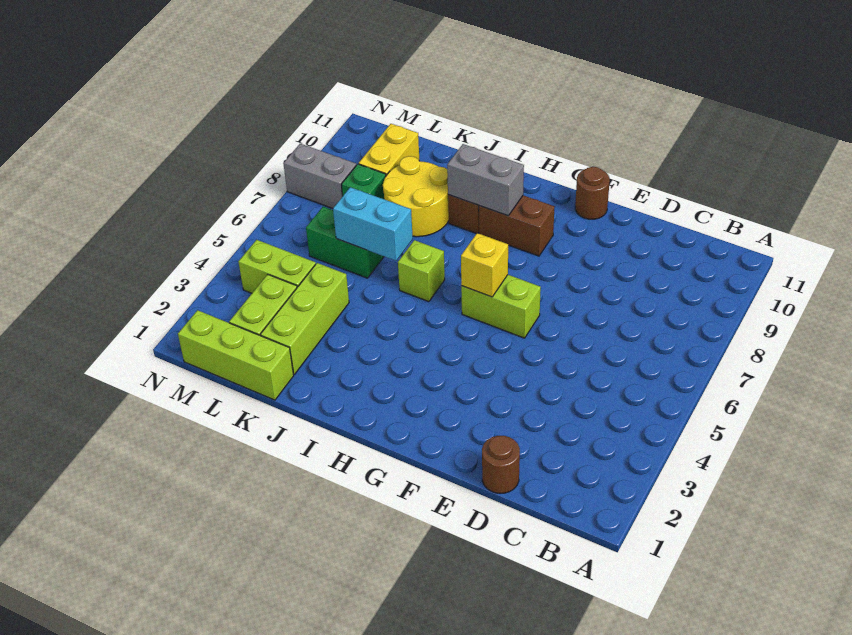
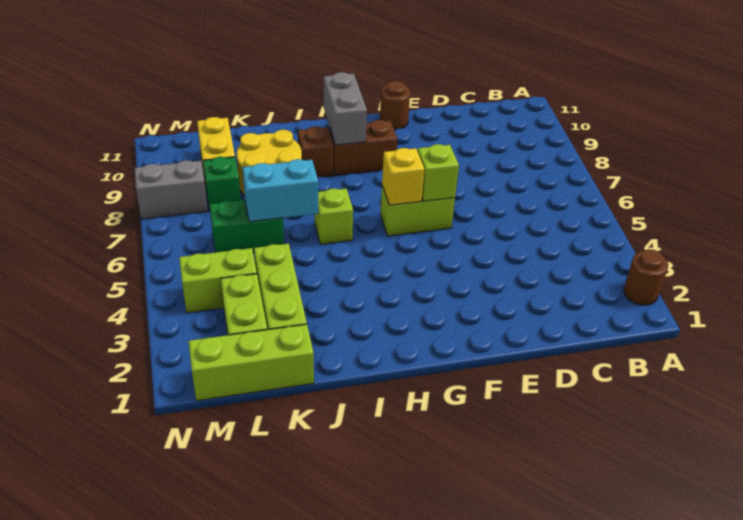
brown 1x1 round brick [482,436,520,493] -> brown 1x1 round brick moved to [624,249,668,305]
none -> lime 1x1 brick [418,144,459,201]
grey 1x2 brick [447,144,524,216] -> grey 1x2 brick turned to [324,72,367,145]

